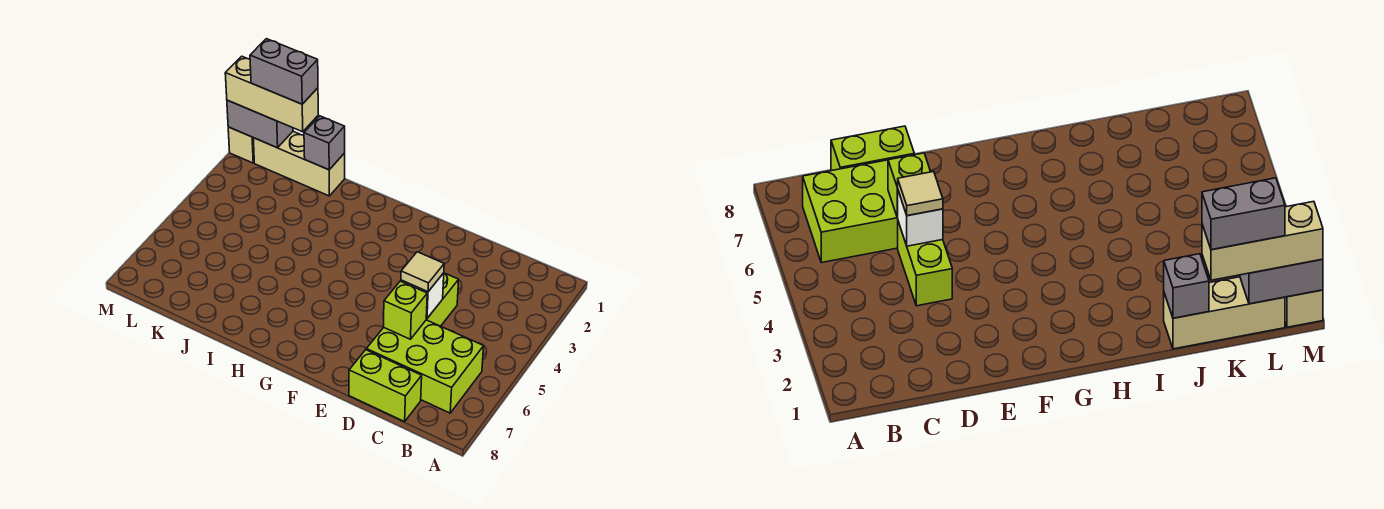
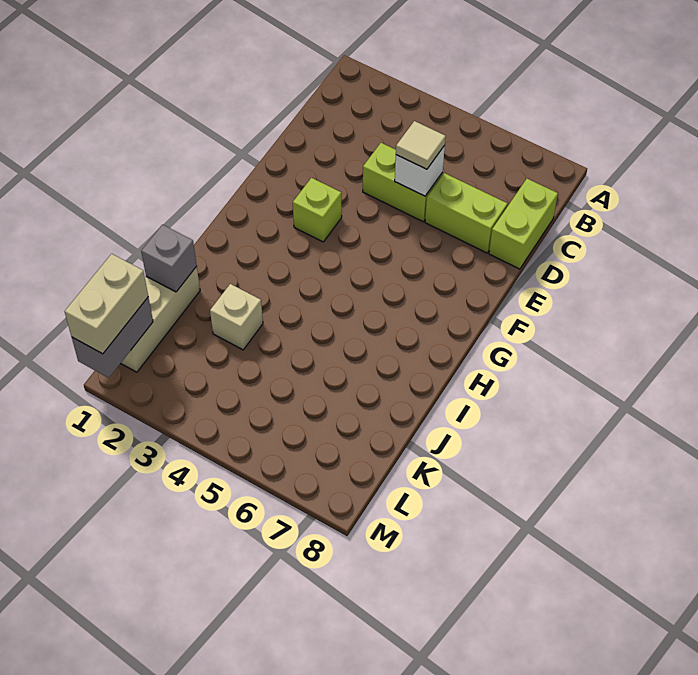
lime 2x3 brick [366,320,484,413] -> lime 1x2 brick [425,173,507,253]
lime 1x1 brick [383,281,427,339] -> lime 1x1 brick moved to [293,178,342,242]
tan 1x3 brick [225,56,318,132] -> tan 1x2 brick [65,254,148,354]
grey 1x2 brick [250,39,318,104] -> none
tan 1x1 brick [228,127,254,163] -> tan 1x1 brick moved to [210,284,263,350]

